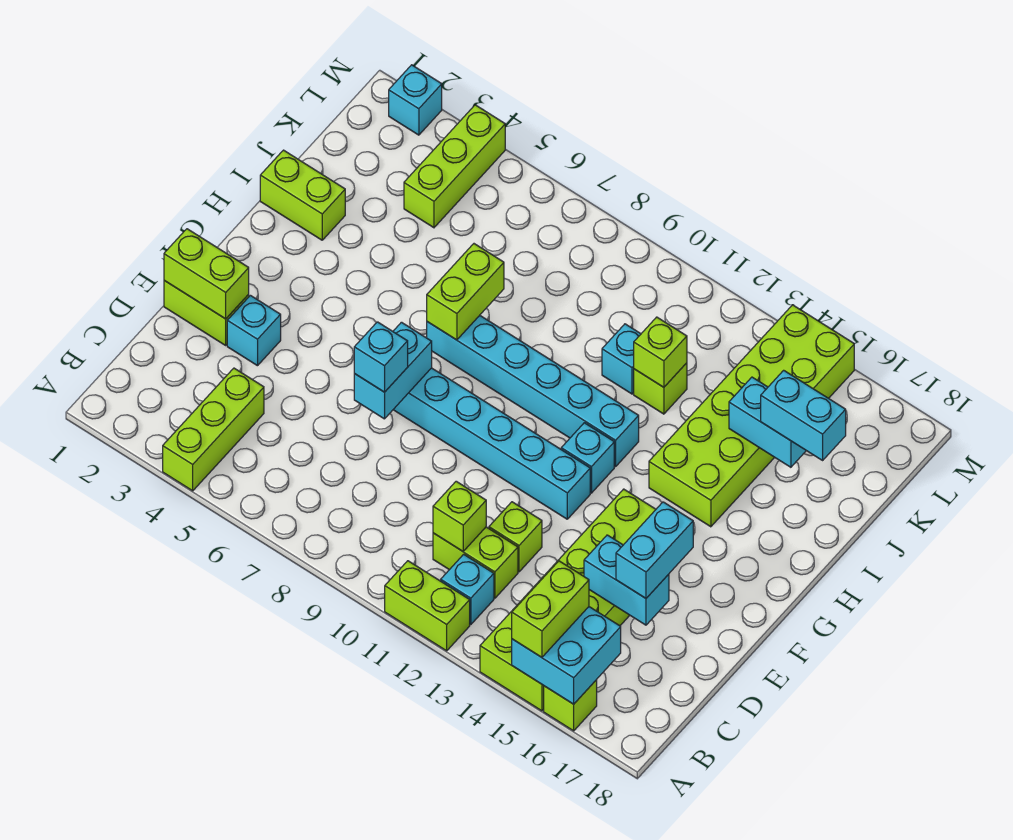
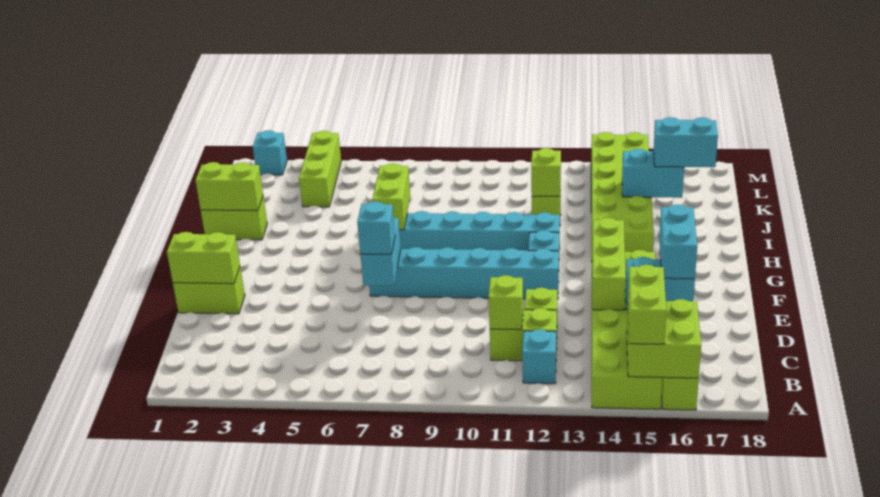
lime 1x3 brick [163,368,264,491] -> lime 1x3 brick moved to [592,218,626,310]
lime 1x2 brick [385,561,470,651] -> lime 1x2 brick moved to [195,162,263,211]
cyan 2x2 brick [512,607,621,704] -> lime 2x2 brick [627,299,701,378]
cyan 1x1 brick [227,295,281,366] -> none
cyan 1x1 brick [602,324,641,394] -> none

